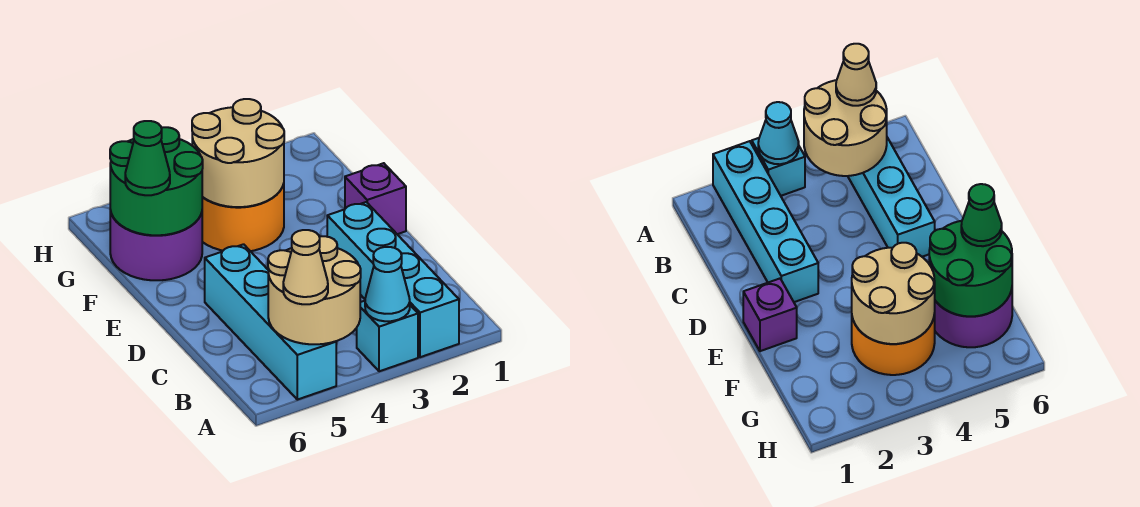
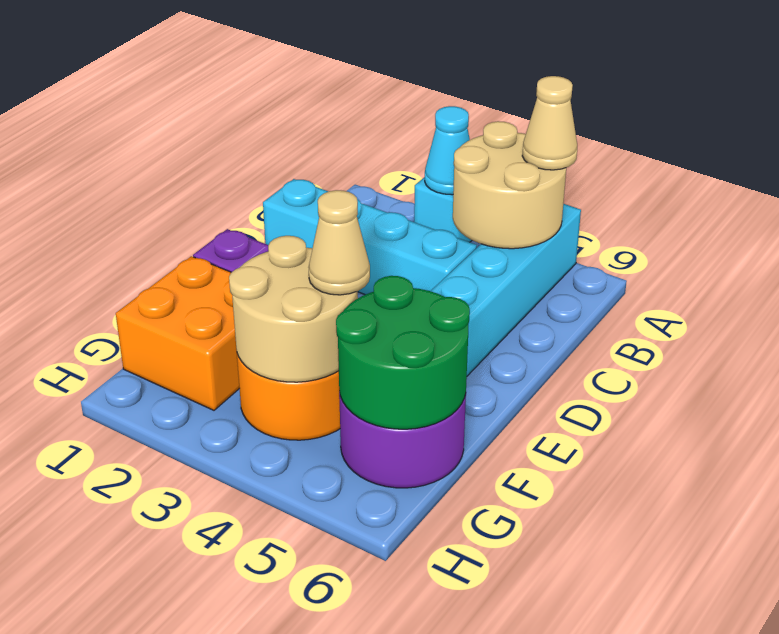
cyan 1x4 brick [327,202,459,357] -> cyan 1x4 brick turned to [263,179,477,295]
none -> orange 2x2 brick [116,256,239,410]
none -> tan 1x1 cone [308,190,370,295]
green 1x1 cone [125,121,170,195] -> none

